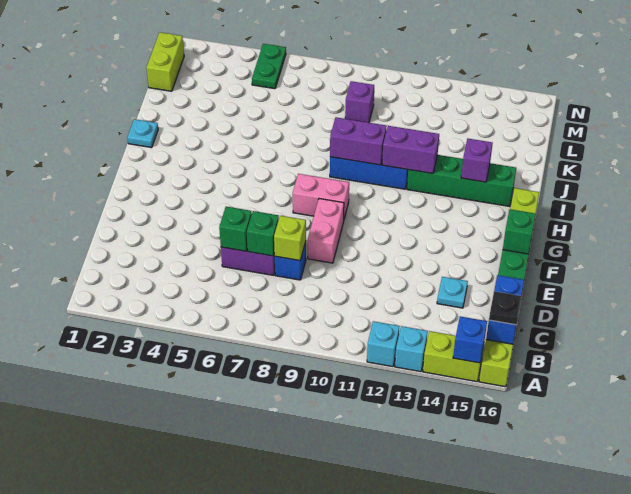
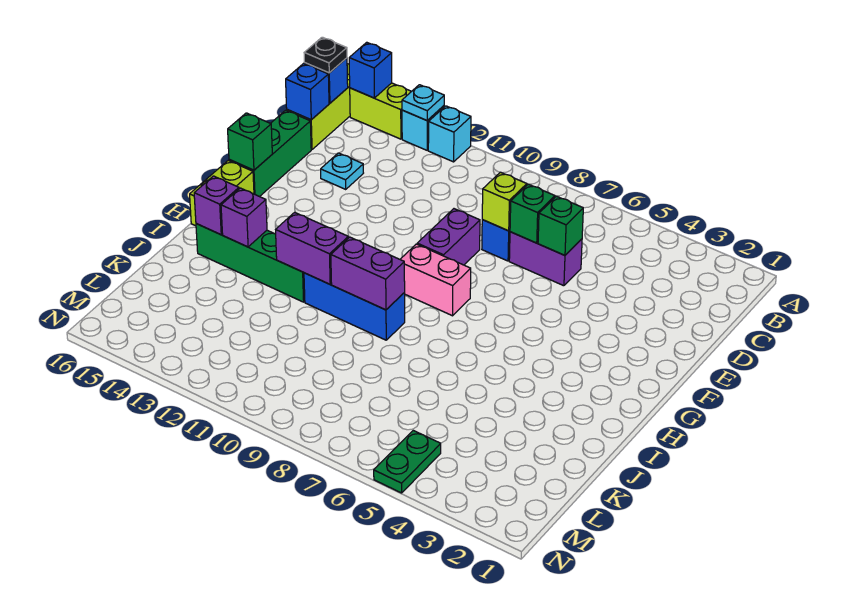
pink 1x2 brick [308,199,344,263] -> purple 1x2 brick [417,209,480,265]
cyan 1x1 plate [127,119,158,148] -> cyan 1x1 plate moved to [402,85,444,120]
lime 1x2 brick [146,32,184,91] -> none
purple 1x1 brick [345,81,374,123] -> purple 1x1 brick moved to [194,176,239,235]

